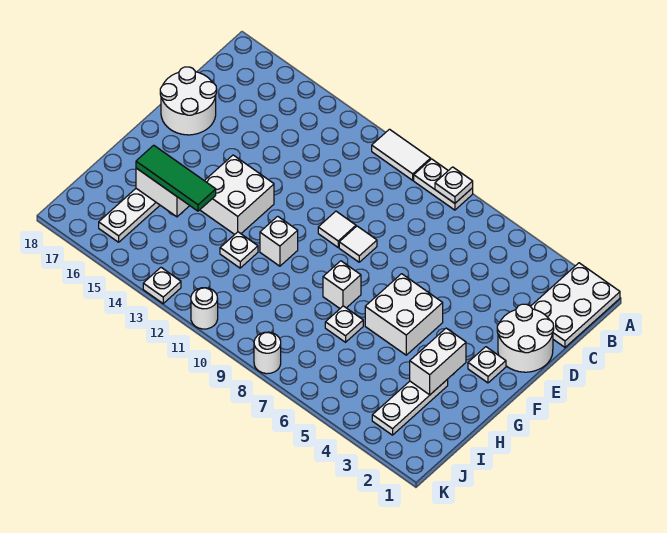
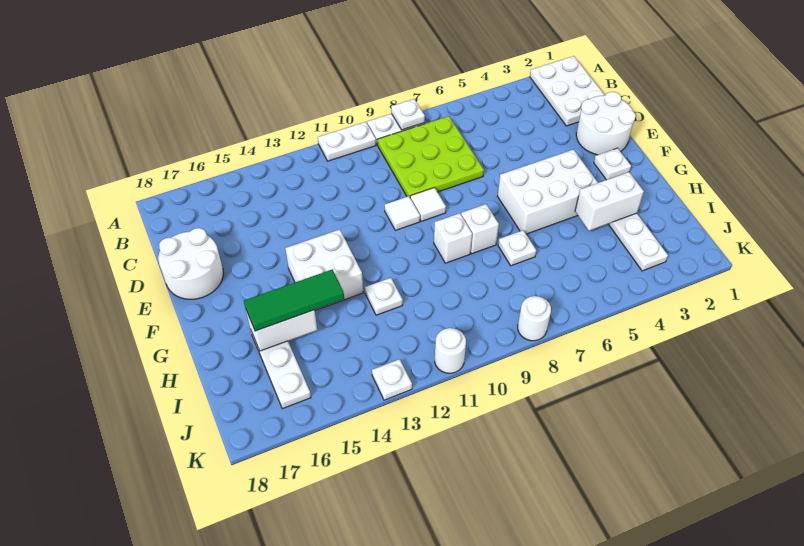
white 1x2 tile [372,129,431,180] -> white 1x2 plate [318,122,376,161]
none -> lime 3x3 plate [378,116,484,197]
white 2x2 brick [365,274,443,355] -> white 2x3 brick [498,150,598,234]
white 1x2 brick [410,328,466,395] -> white 1x2 brick turned to [575,172,644,231]
white 1x1 brick [260,216,298,266] -> white 1x1 brick moved to [434,213,472,263]

